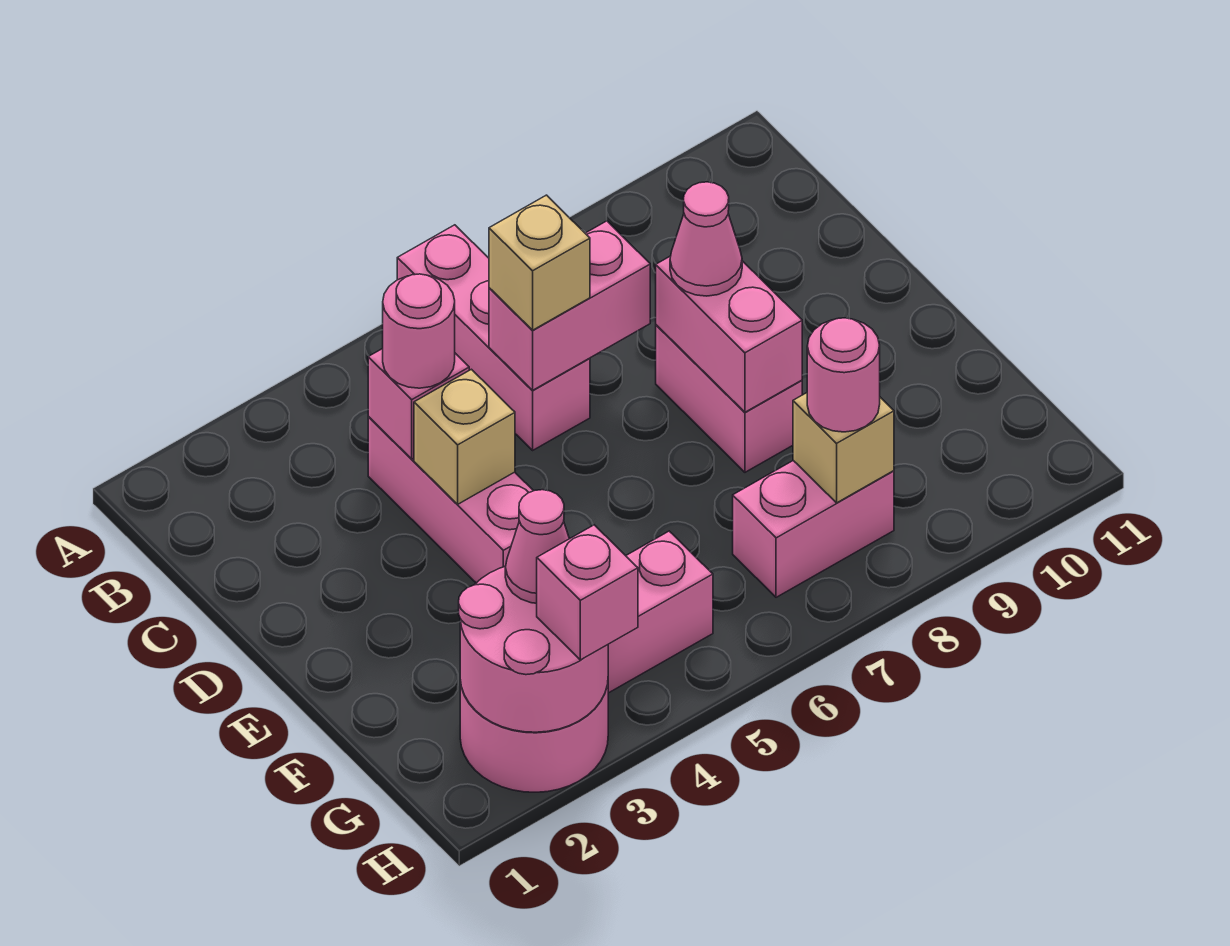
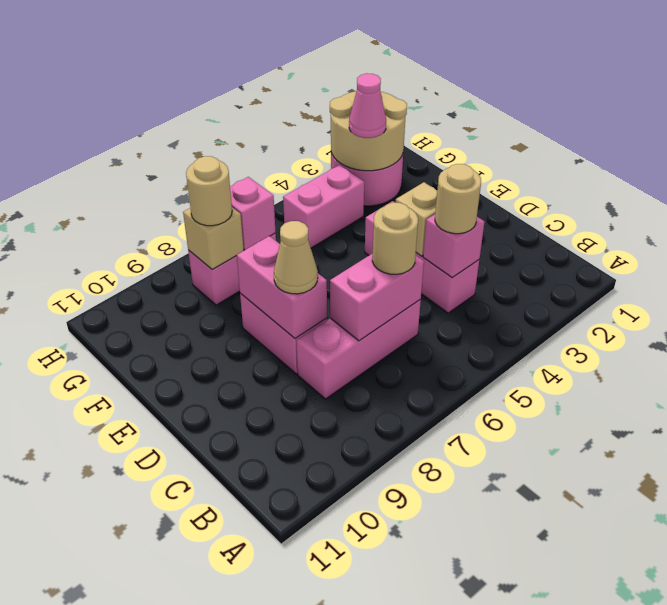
pink 1x3 brick [397,225,590,450] -> pink 1x3 brick turned to [297,300,421,399]
pink 1x1 round brick [383,274,455,388] -> tan 1x1 round brick [435,164,481,234]
tan 1x1 brick [489,195,590,330] -> tan 1x1 round brick [372,203,418,274]
pink 1x1 cone [670,182,742,296] -> tan 1x1 cone [274,221,318,294]
pink 2x2 round brick [459,566,608,732] -> tan 2x2 round brick [330,91,407,171]
pink 1x1 round brick [807,318,880,432] -> tan 1x1 round brick [186,156,232,226]
pink 1x1 brick [537,525,638,660] -> pink 1x1 brick moved to [230,177,276,250]

